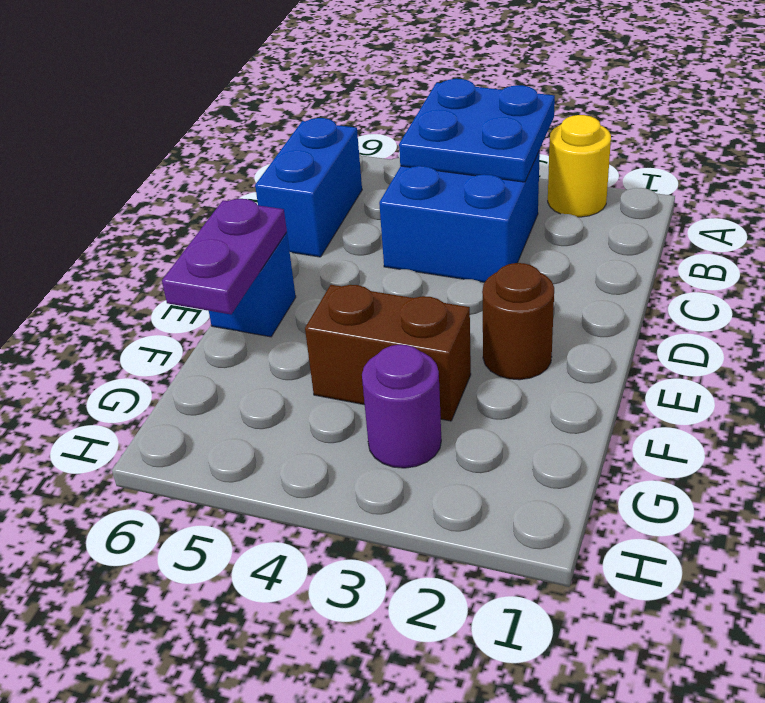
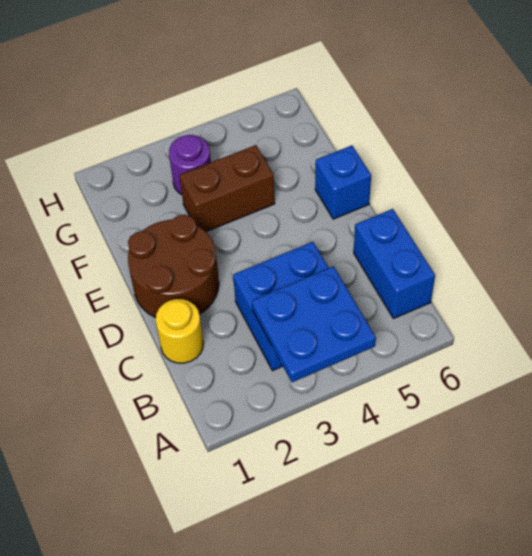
yellow 1x1 round brick [548,115,611,217] -> yellow 1x1 round brick moved to [156,299,203,363]
brown 1x1 round brick [482,263,554,380] -> brown 2x2 round brick [128,215,219,317]
purple 1x2 plate [162,199,287,314] -> none

